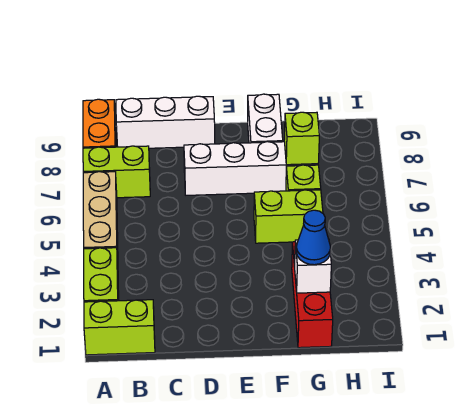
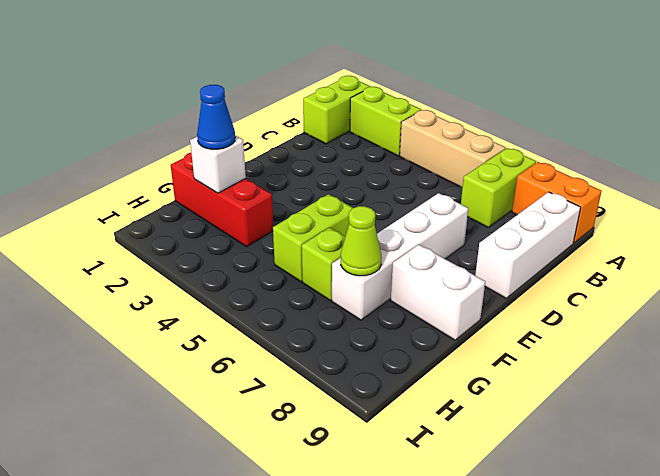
lime 1x1 brick [284,112,319,165] -> lime 1x1 cone [341,206,382,276]

